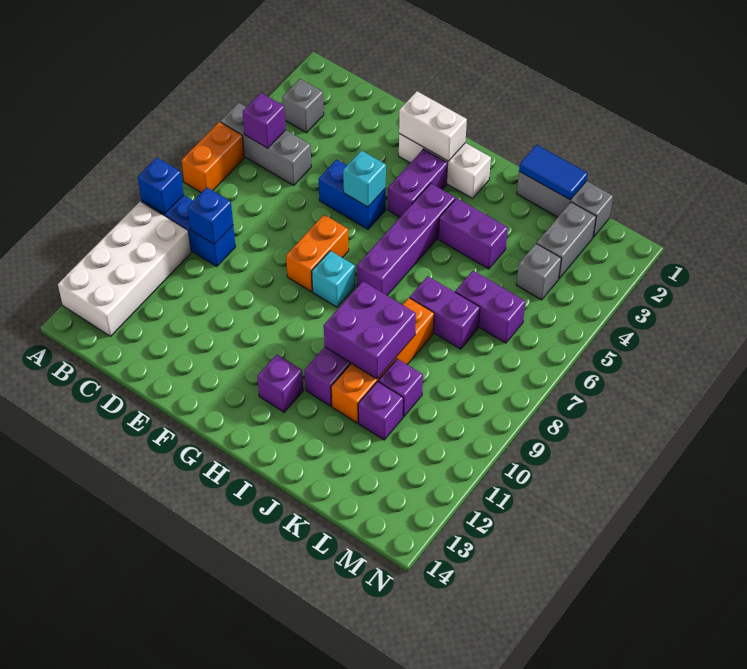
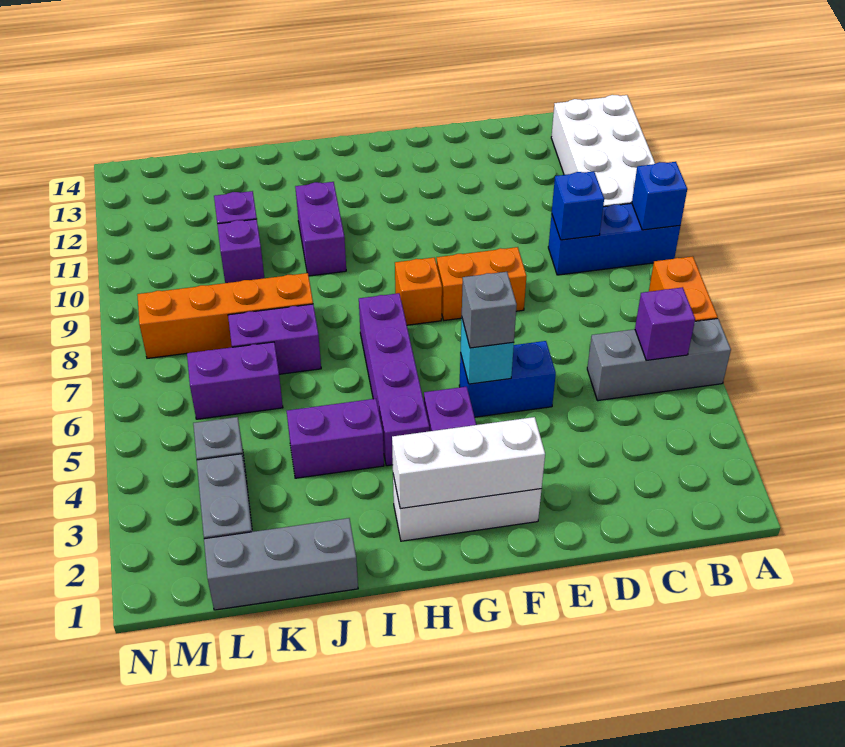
grey 1x1 brick [282,79,324,133] -> grey 1x1 brick moved to [462,272,517,348]
white 1x2 brick [399,91,467,161] -> white 1x3 brick [392,417,545,509]
orange 1x2 brick [286,215,349,292] -> orange 1x2 brick turned to [437,247,526,320]
cyan 1x1 brick [312,251,355,307] -> orange 1x1 brick [395,257,442,325]
purple 1x1 brick [257,354,303,412] -> none
purple 2x2 brick [324,281,416,379] -> none
blue 1x2 tile [519,145,588,200] -> none
orange 1x4 brick [331,298,434,423] -> orange 1x4 brick turned to [137,273,313,358]

